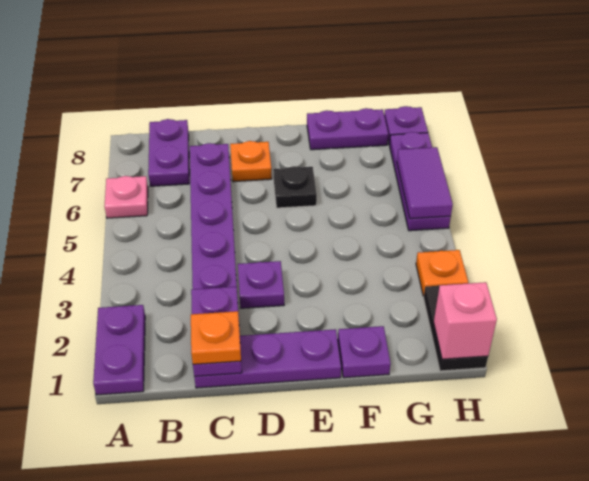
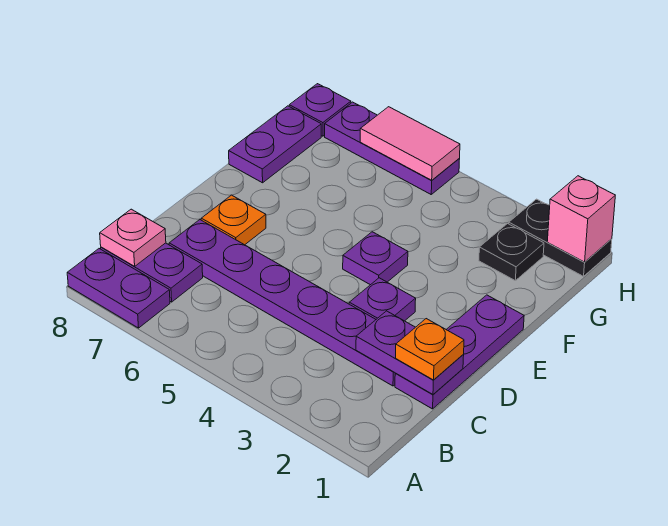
purple 1x2 plate [93,305,145,395] -> purple 1x2 plate moved to [67,249,170,328]
pink 1x1 plate [105,176,148,218] -> pink 1x1 plate moved to [100,209,166,267]
black 1x1 plate [273,166,317,208] -> black 1x1 plate moved to [479,224,544,281]
purple 1x1 plate [338,326,391,378] -> purple 1x1 plate moved to [343,232,408,285]
orange 1x1 plate [416,250,468,296] -> none
purple 1x2 tile [397,147,453,219] -> pink 1x2 tile [360,107,460,180]

